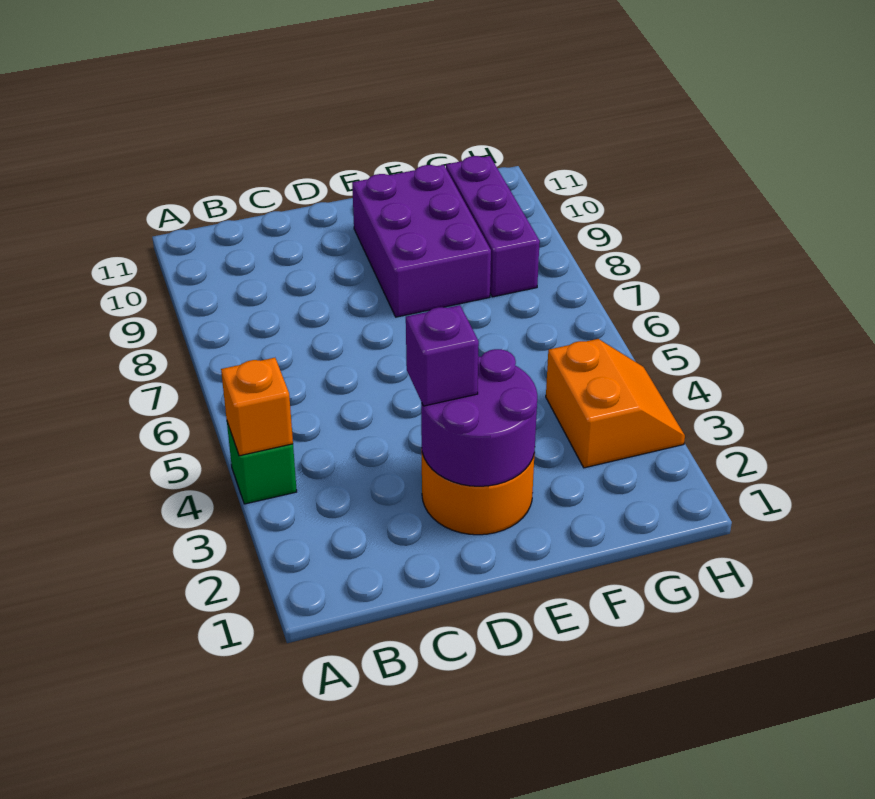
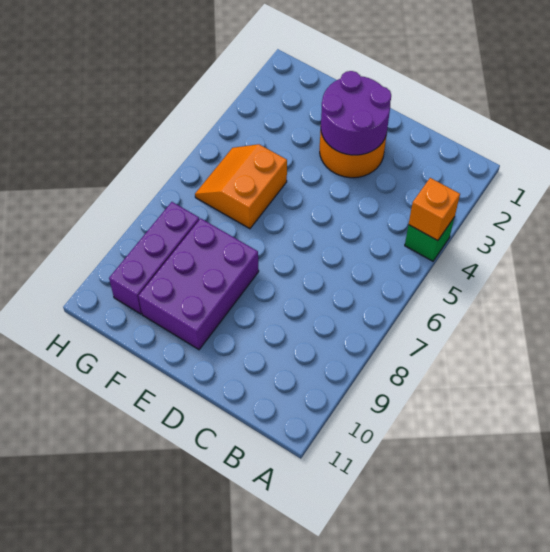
purple 1x1 brick [406,305,479,406] -> none
orange 2x2 slope [546,339,685,468] -> orange 2x2 slope moved to [195,144,287,229]

